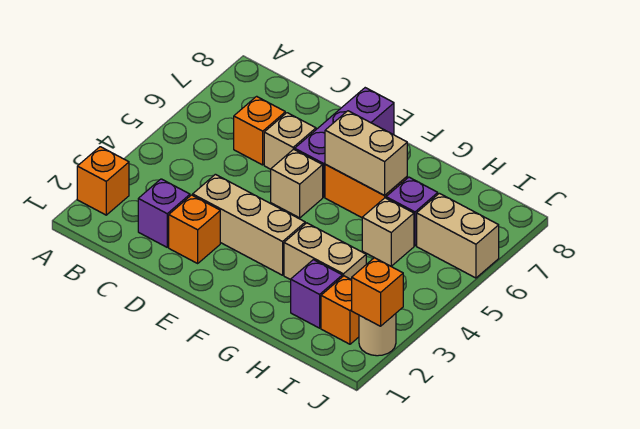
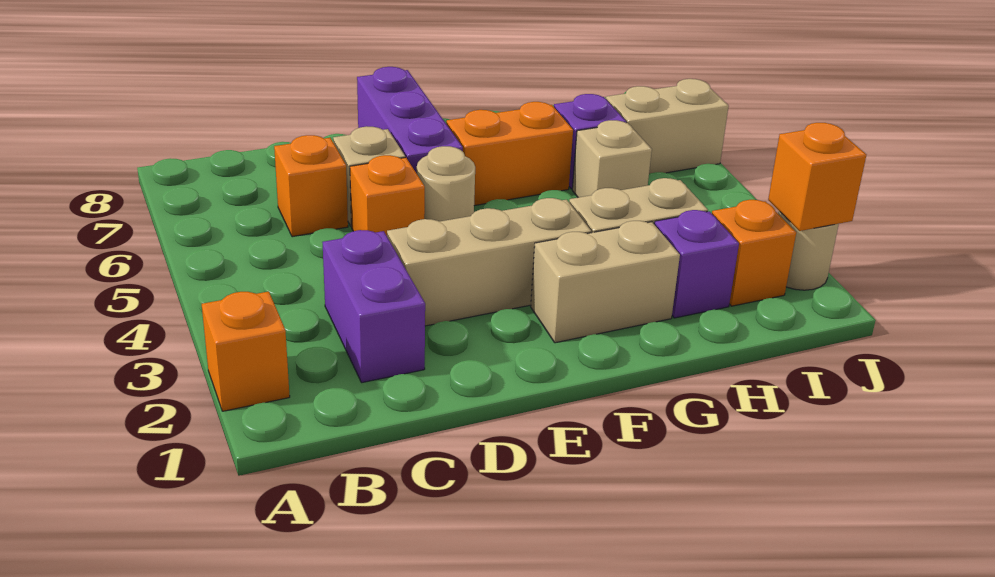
purple 1x1 brick [138,179,190,247] -> purple 1x2 brick [322,230,425,383]
orange 1x1 brick [169,195,220,263] -> orange 1x1 brick moved to [350,155,425,236]
tan 1x1 brick [271,149,323,218] -> tan 1x1 round brick [417,146,475,221]
tan 1x2 brick [325,111,407,196] -> tan 1x2 brick moved to [531,221,680,343]

